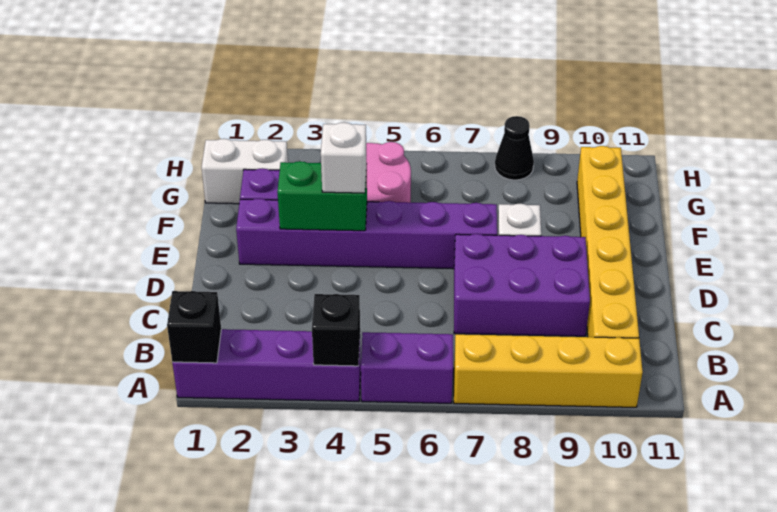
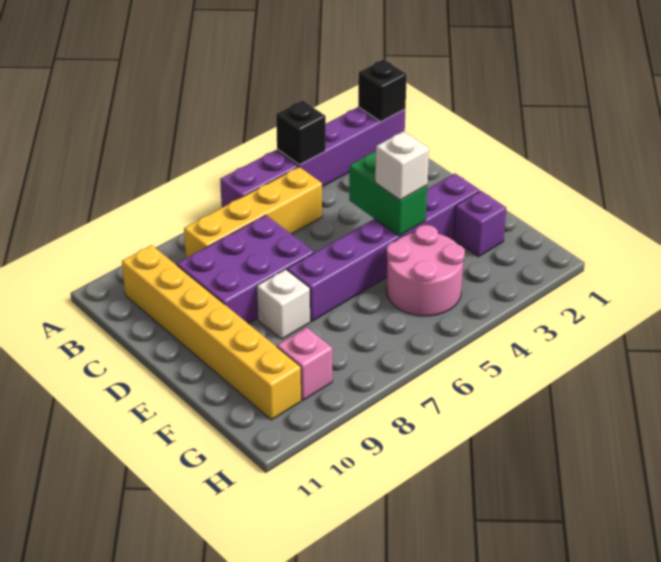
yellow 1x4 brick [454,334,643,407] -> yellow 1x4 brick moved to [184,167,322,258]
green 1x2 brick [277,161,367,231] -> green 1x2 brick turned to [349,151,427,236]
white 1x2 brick [202,139,288,204] -> none
none -> pink 1x1 brick [277,328,332,400]
black 1x1 cone [495,116,534,180] -> none

